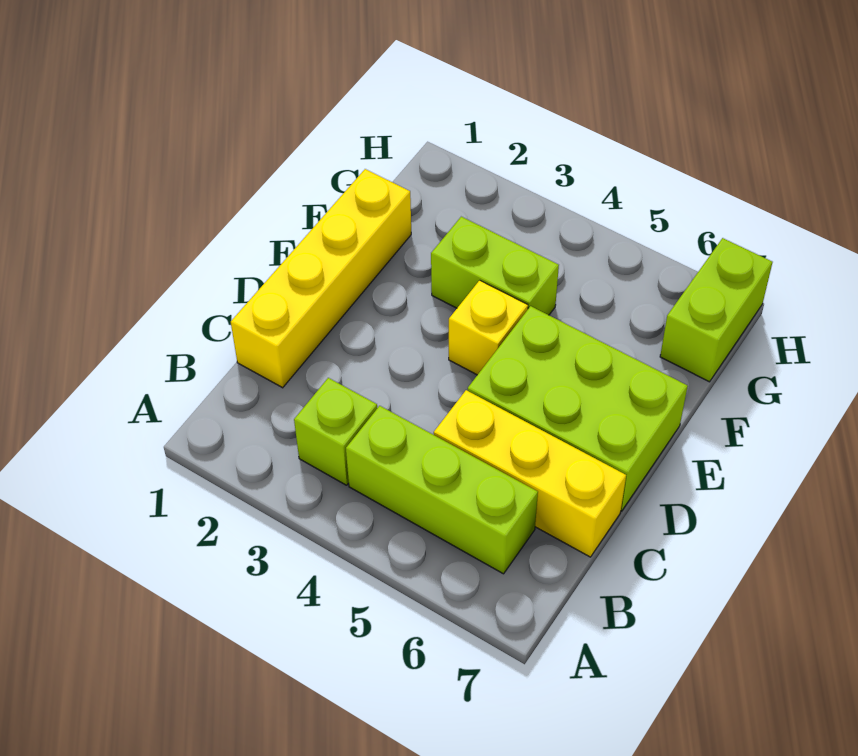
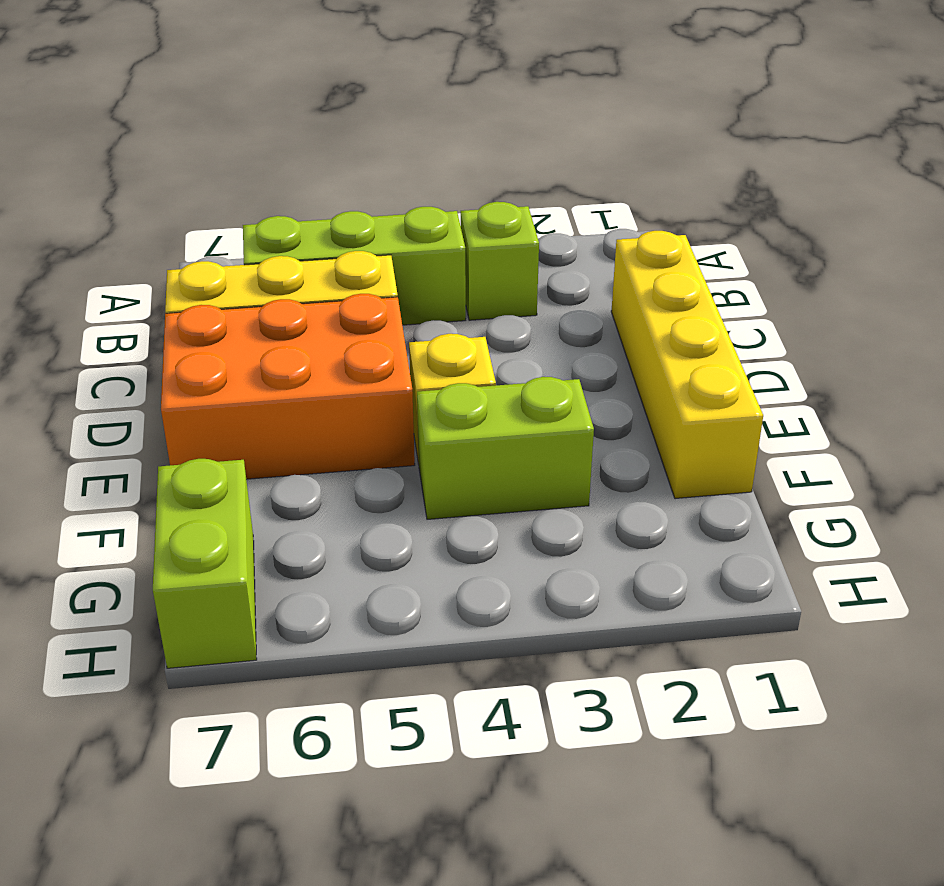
lime 2x3 brick [468,306,688,511] -> orange 2x3 brick [161,294,415,479]

